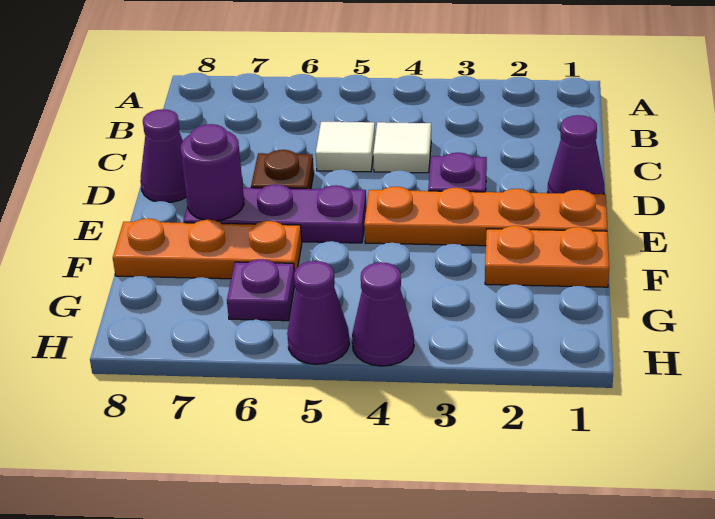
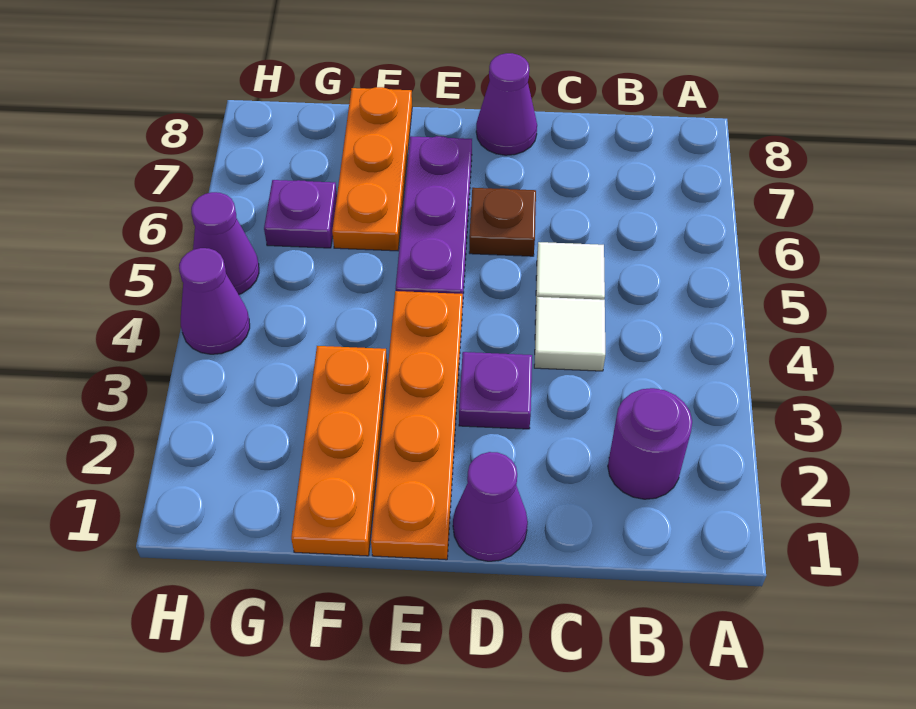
purple 1x1 round brick [181,124,244,221] -> purple 1x1 round brick moved to [608,388,692,499]
orange 1x2 plate [485,226,609,287] -> orange 1x3 plate [291,346,387,556]

